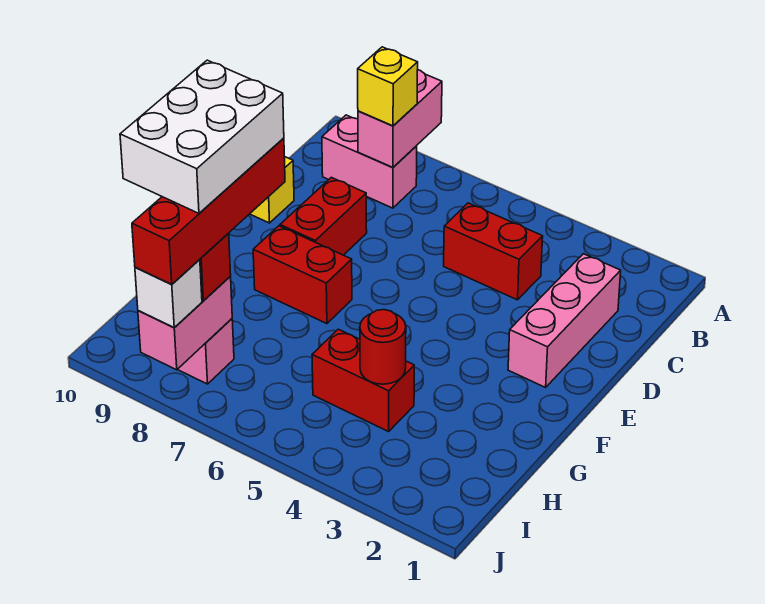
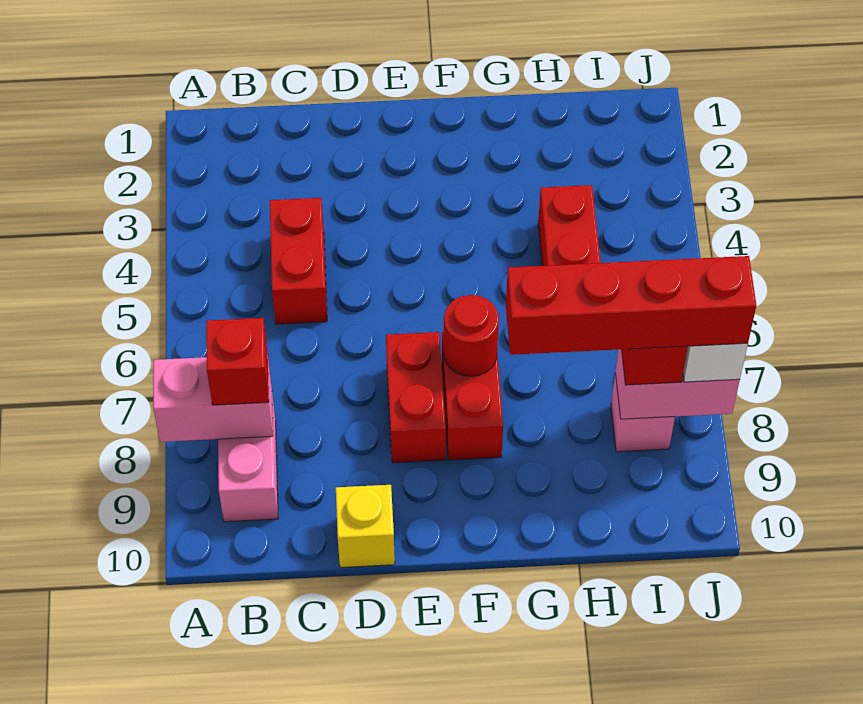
yellow 1x1 brick [358,47,418,126] -> red 1x1 brick [206,318,269,405]
pink 1x3 brick [508,254,621,387] -> none
red 1x2 brick [280,177,367,255] -> red 1x2 brick turned to [386,332,446,463]
white 2x3 brick [120,60,284,213] -> none
red 1x1 round brick [360,310,406,384] -> red 1x1 round brick moved to [444,295,499,376]

